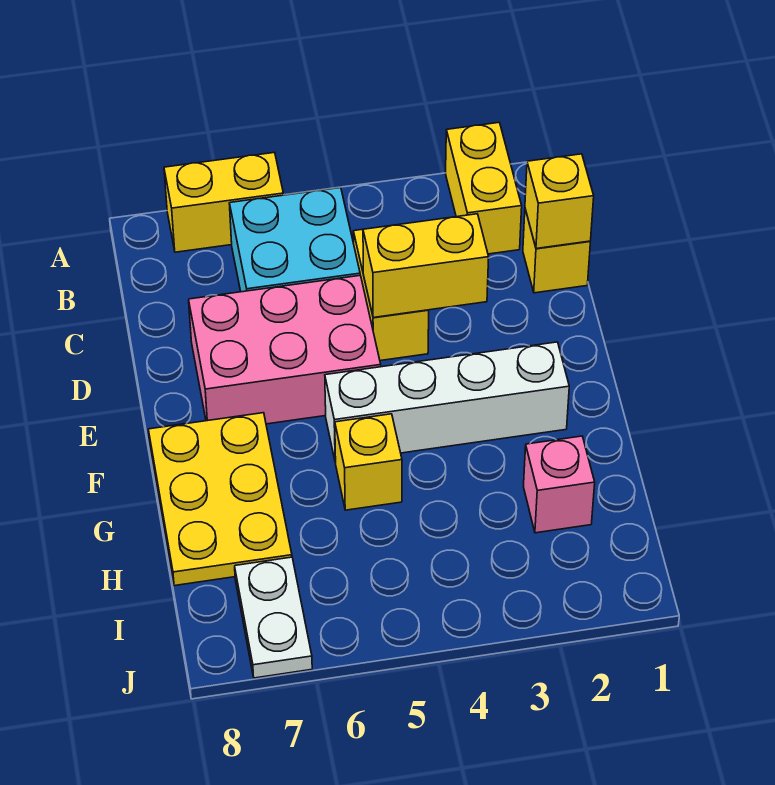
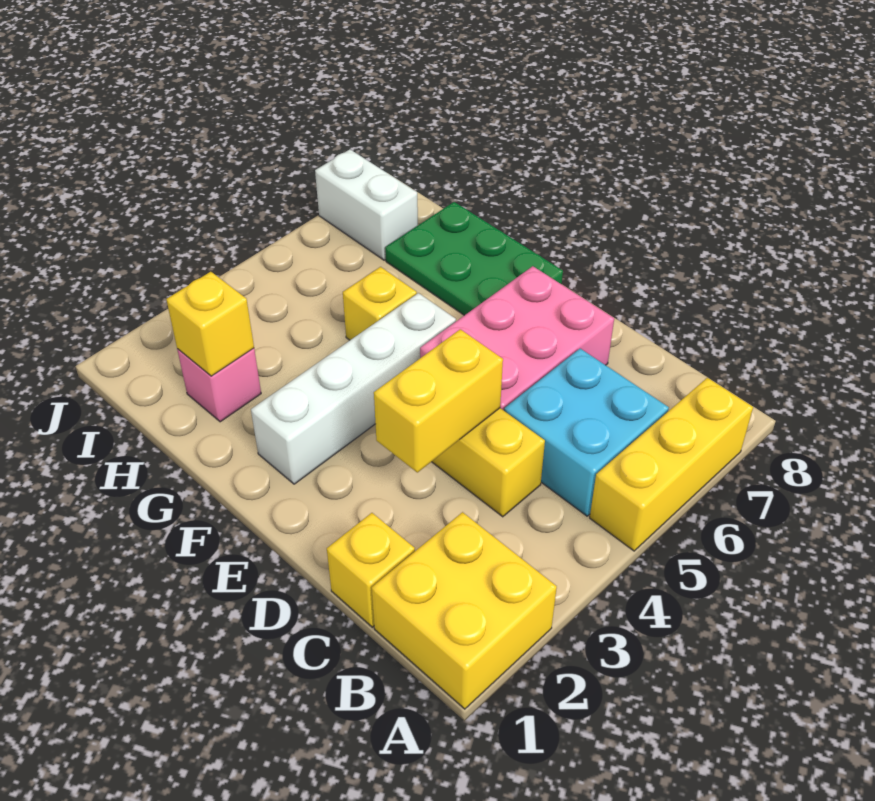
yellow 1x2 brick [446,123,522,254] -> yellow 2x2 brick [372,512,557,709]
yellow 1x2 brick [164,153,283,252] -> yellow 1x3 brick [590,378,753,551]
yellow 1x1 brick [525,154,594,249] -> yellow 1x1 brick moved to [166,272,254,376]
yellow 2x3 plate [148,413,292,586] -> green 2x3 plate [385,202,563,315]
white 1x2 plate [235,557,312,678] -> white 1x2 brick [315,149,418,260]

